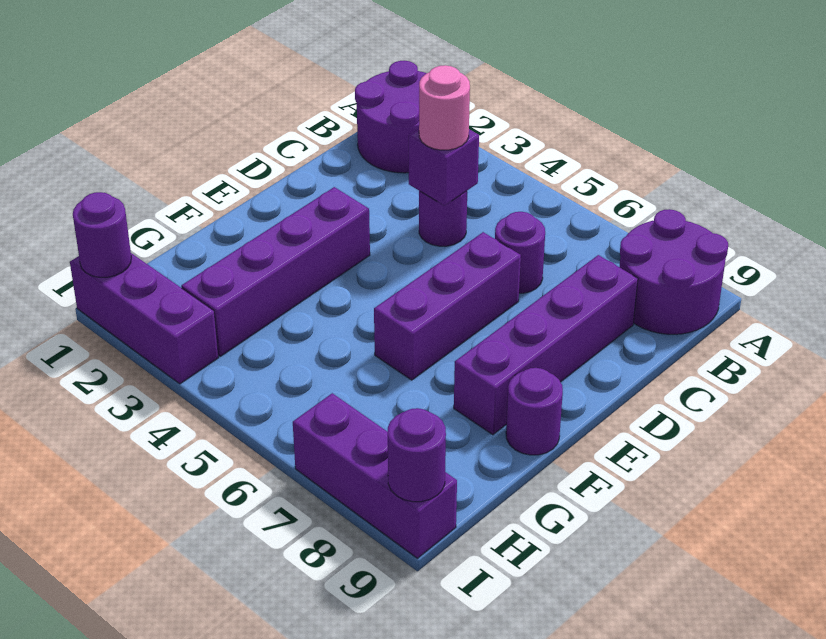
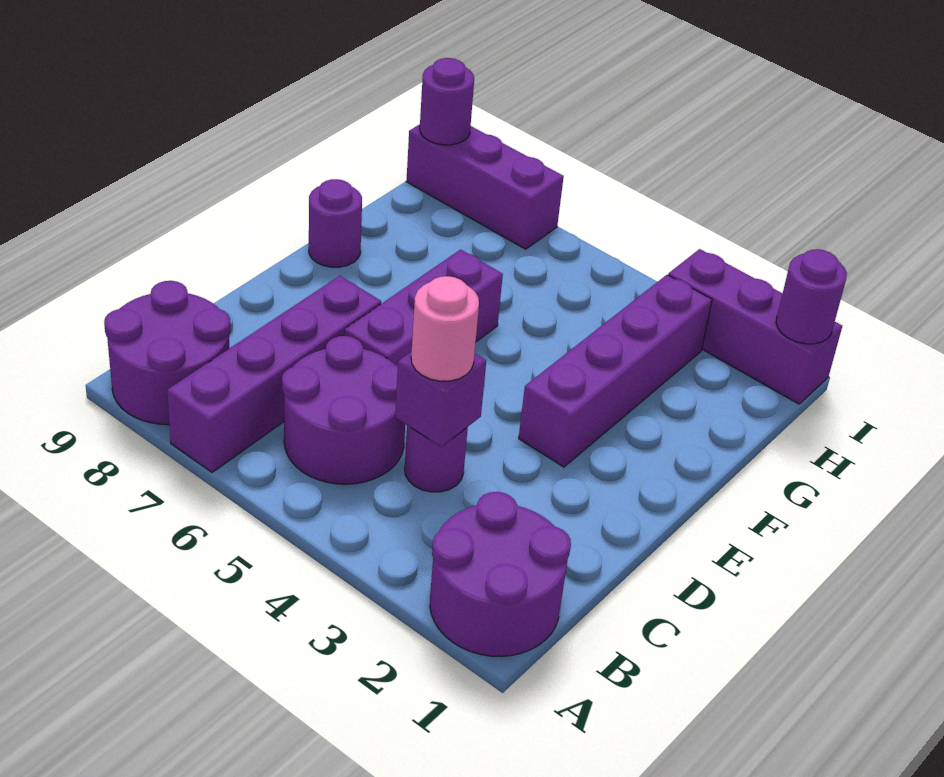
purple 1x1 round brick [495,212,545,293] -> purple 2x2 round brick [282,336,405,484]
purple 1x4 brick [454,255,638,435] -> purple 1x4 brick moved to [167,276,381,473]

